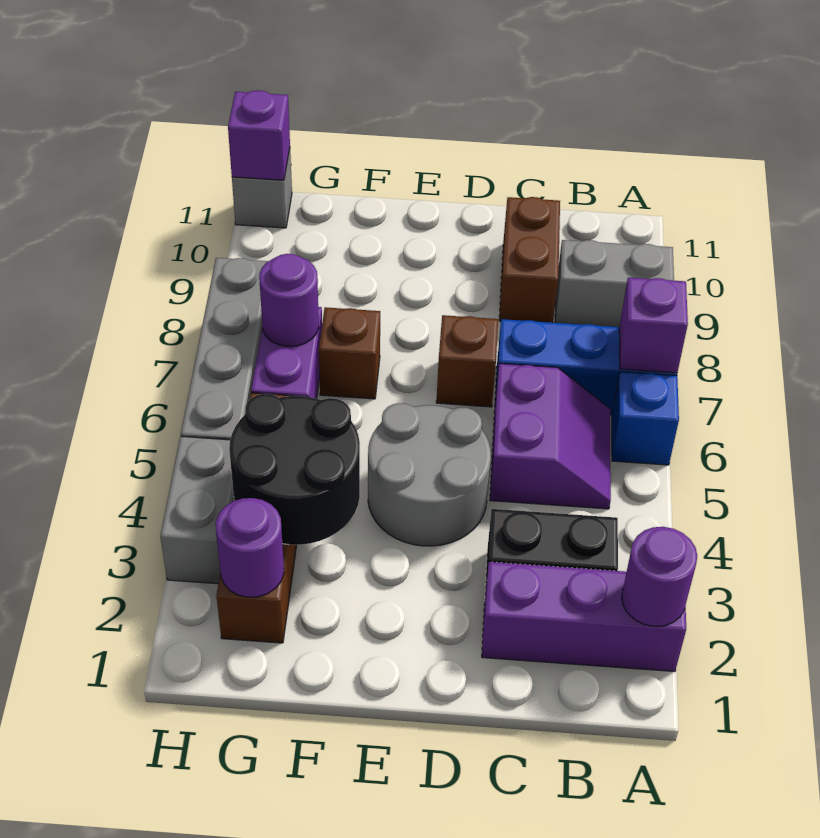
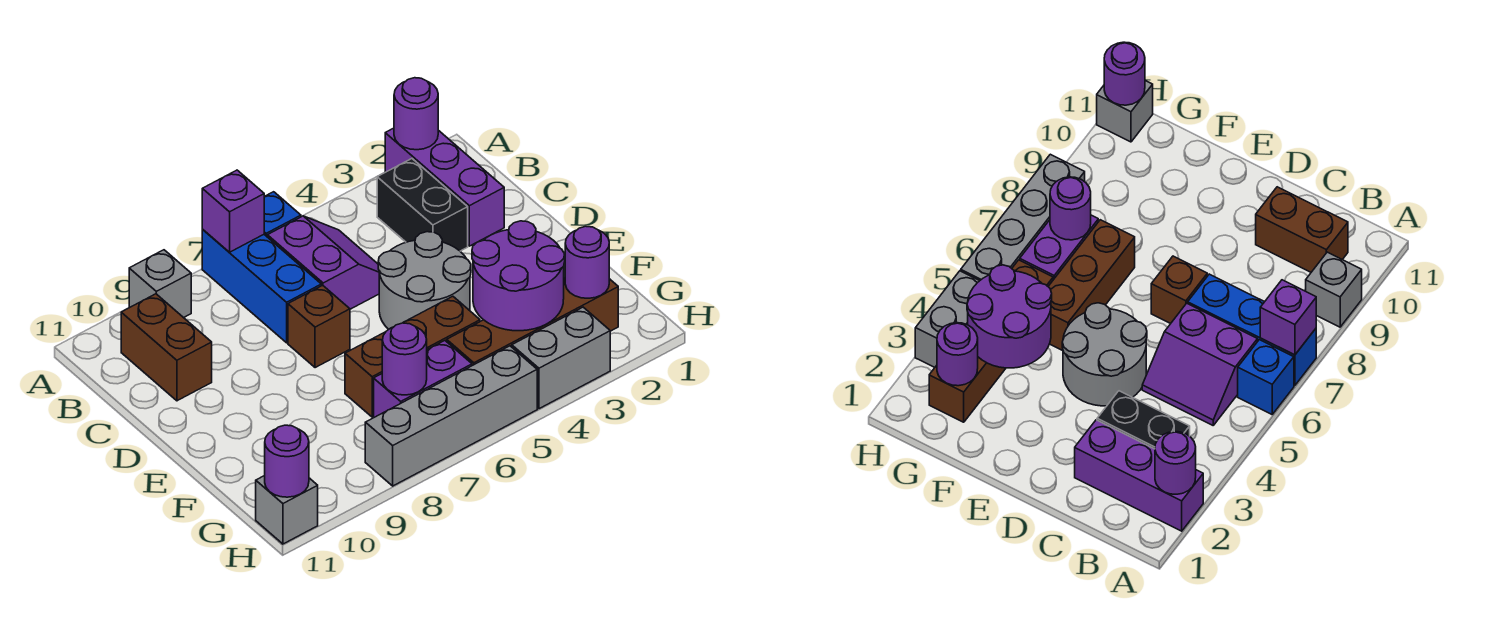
grey 1x2 brick [555,240,674,327] -> grey 1x1 brick [129,250,191,318]
purple 2x2 slope [490,364,611,509] -> purple 2x2 slope turned to [267,216,379,309]
brown 1x2 brick [499,197,560,323] -> brown 1x2 brick turned to [121,294,212,401]
black 2x2 round brick [229,394,360,545] -> purple 2x2 round brick [472,221,565,331]
brown 1x1 brick [319,307,380,399] -> brown 1x3 brick [345,296,480,417]
purple 1x1 brick [228,90,290,180] -> purple 1x1 round brick [265,425,309,497]

